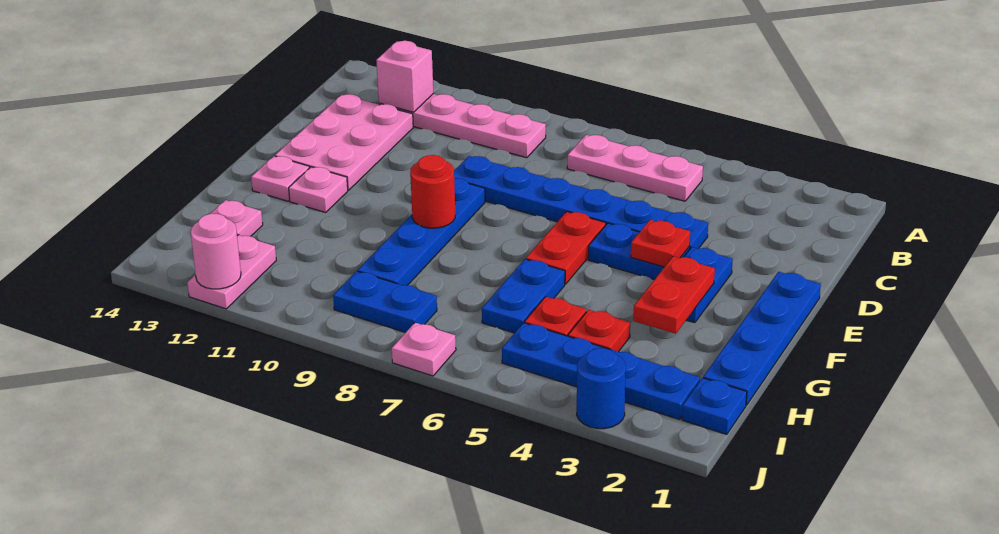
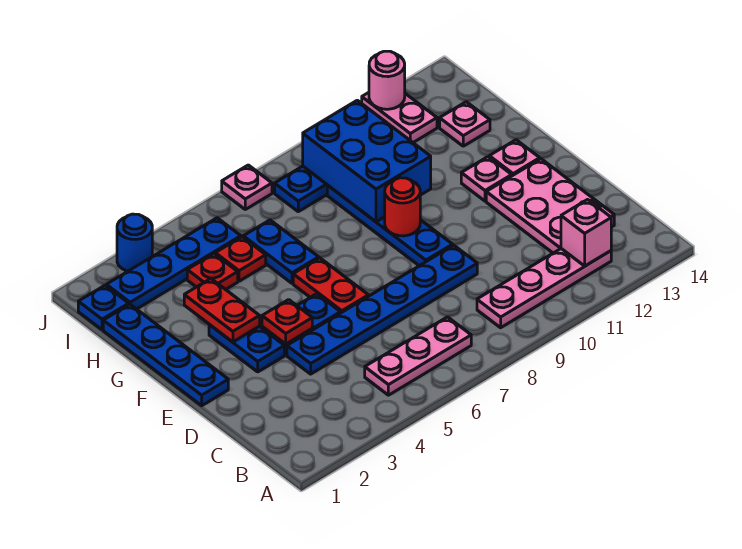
none -> blue 2x3 brick [303,100,431,222]

